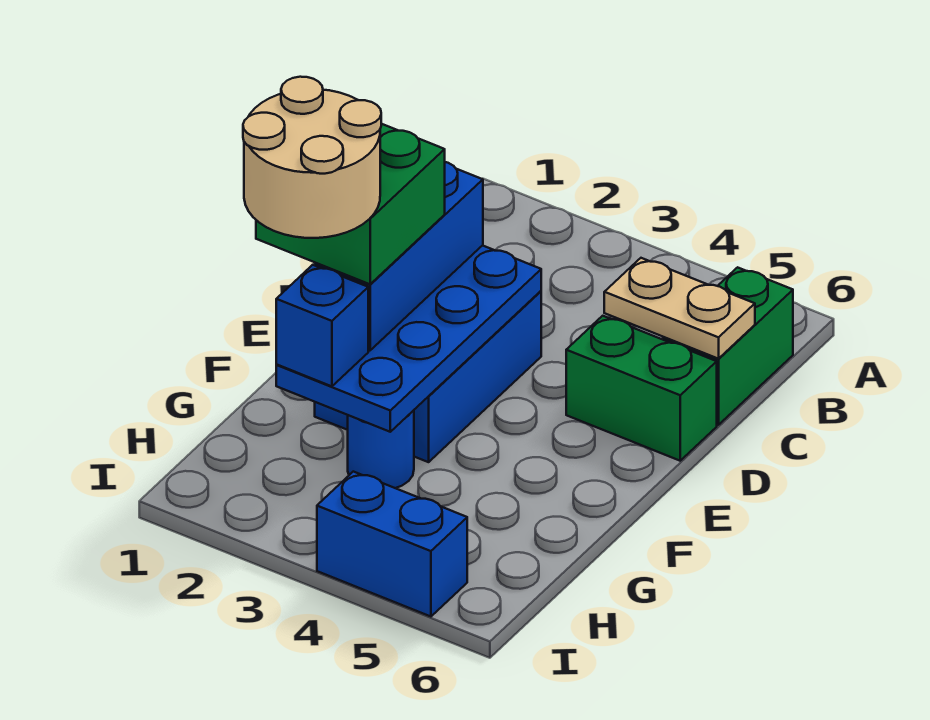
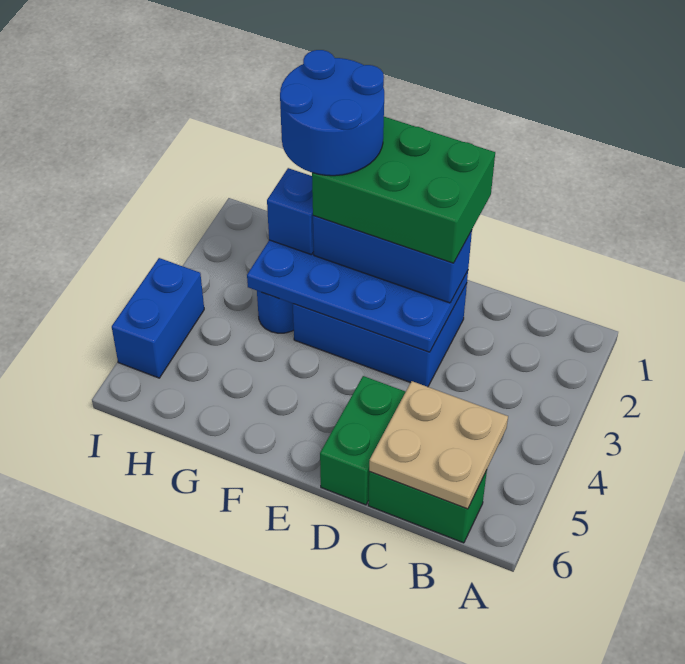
tan 1x2 plate [604,258,755,359] -> tan 2x2 plate [369,381,508,509]
green 2x2 brick [256,124,445,284] -> green 2x3 brick [312,117,495,263]
tan 2x2 round brick [243,77,381,238] -> blue 2x2 round brick [280,50,384,176]

